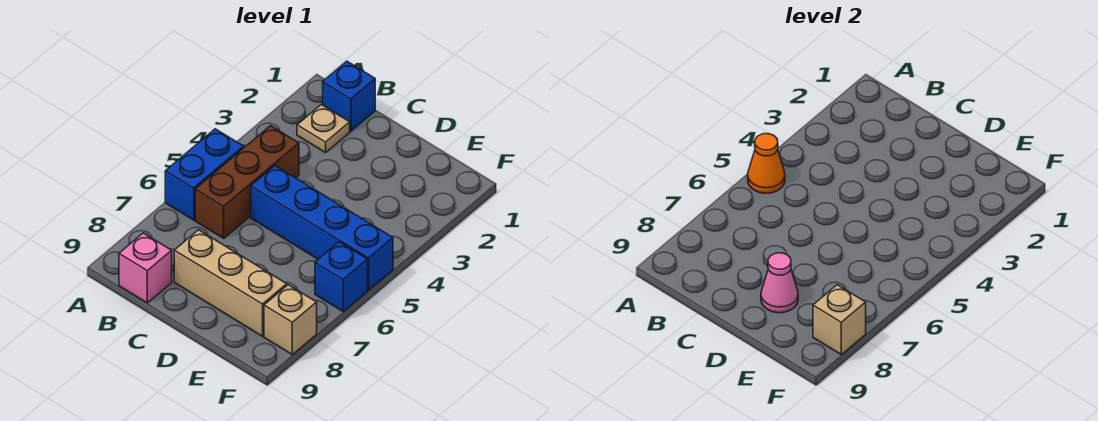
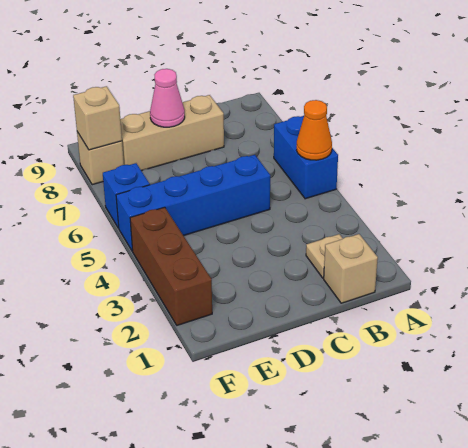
blue 1x1 brick [323,61,375,131] -> tan 1x1 brick [324,234,378,303]
brown 1x3 brick [195,126,299,238] -> brown 1x3 brick moved to [130,207,212,325]
pink 1x1 brick [119,233,172,303] -> none

